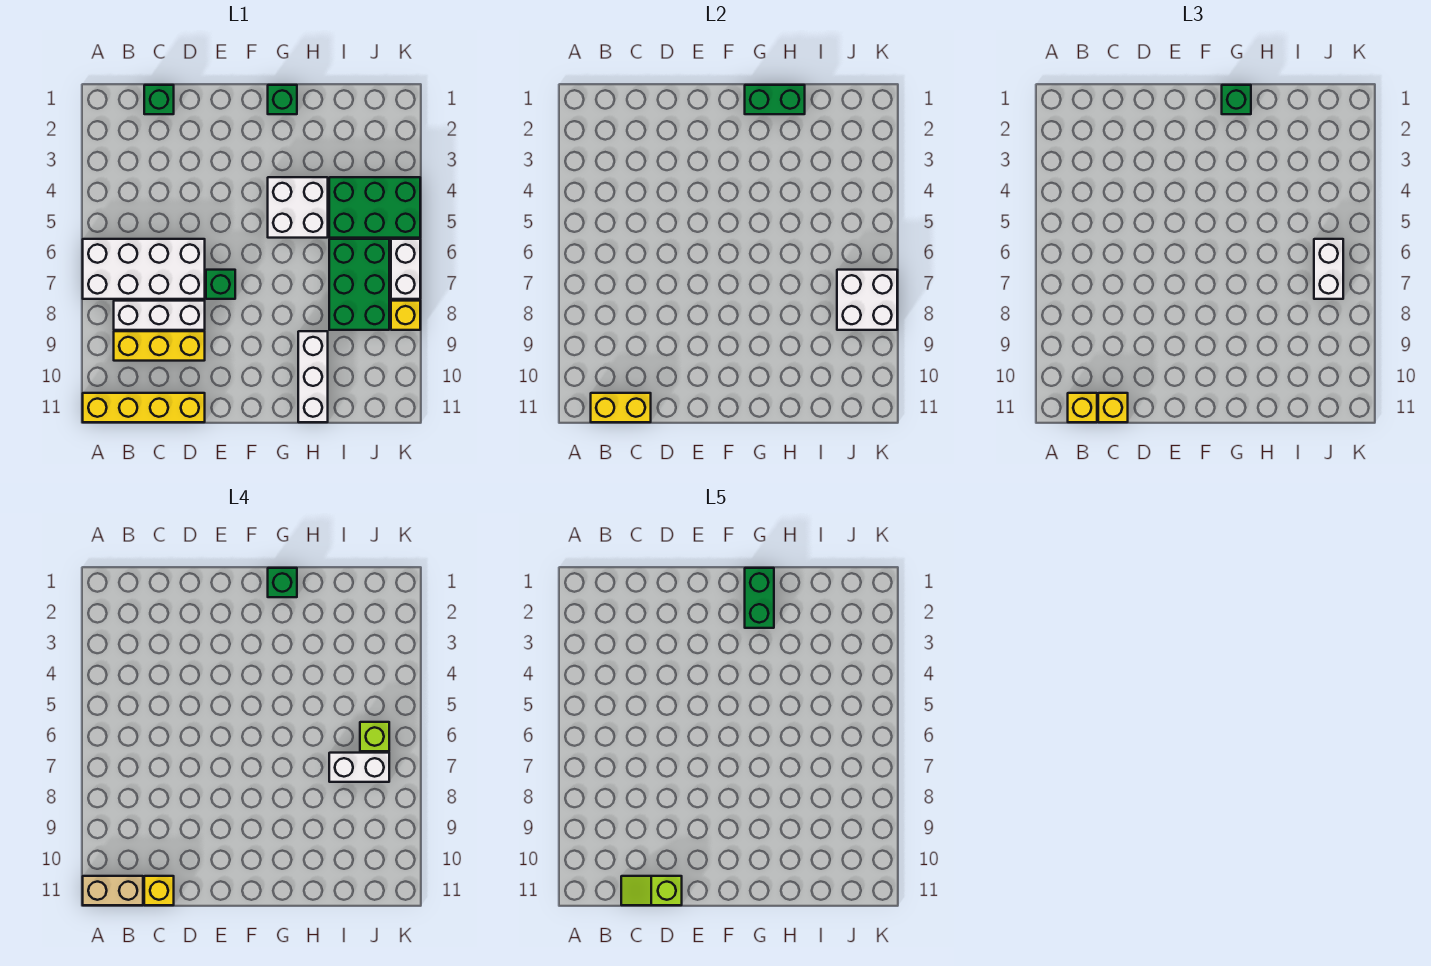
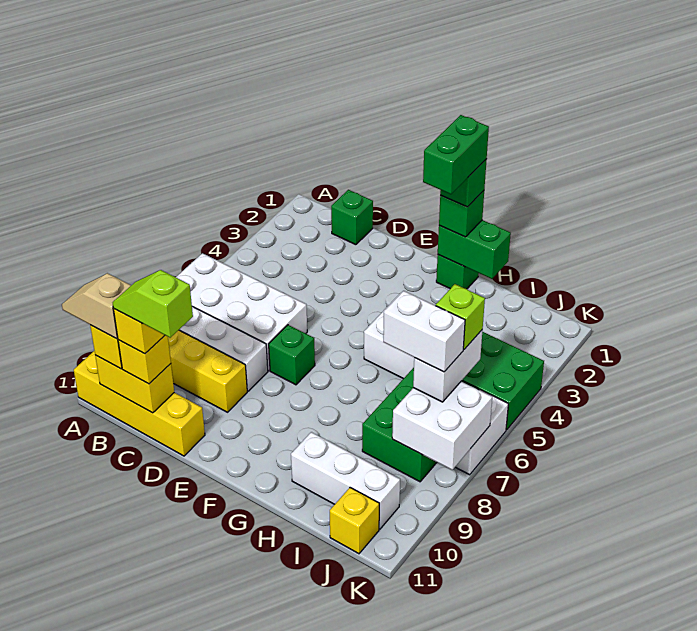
tan 1x2 brick [83,876,143,905] -> tan 1x2 slope [62,273,131,339]
white 1x3 brick [298,331,328,422] -> white 1x3 brick turned to [291,432,400,529]
yellow 1x1 brick [391,301,420,330] -> yellow 1x1 brick moved to [330,488,379,554]

